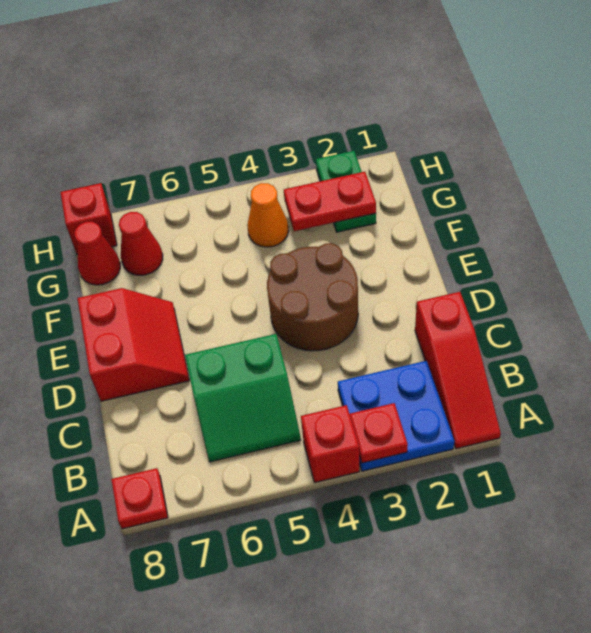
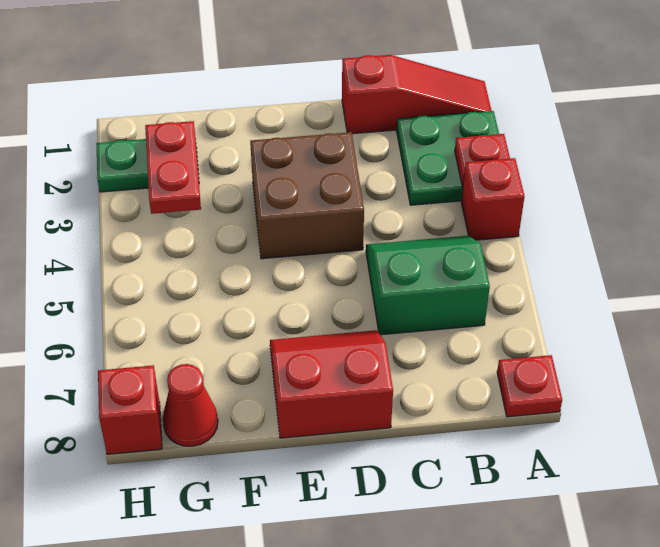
blue 2x2 plate [338,361,454,471] -> green 2x2 plate [397,111,499,205]
green 2x2 slope [185,334,301,462] -> green 2x2 slope turned to [366,236,490,335]
brown 2x2 round brick [267,243,358,351] -> brown 2x2 brick [250,132,364,259]
orange 1x1 cone [247,183,288,247] -> none
red 1x1 cone [119,212,163,275] -> none

